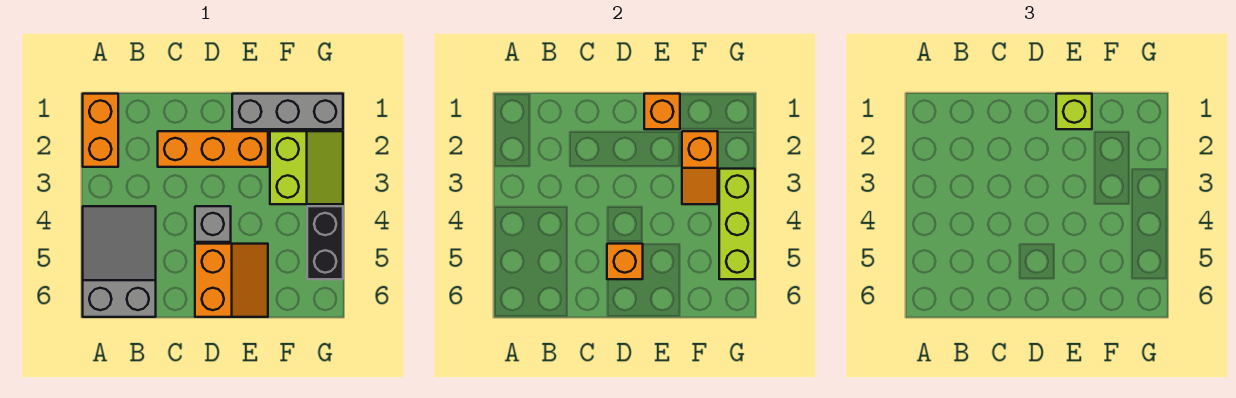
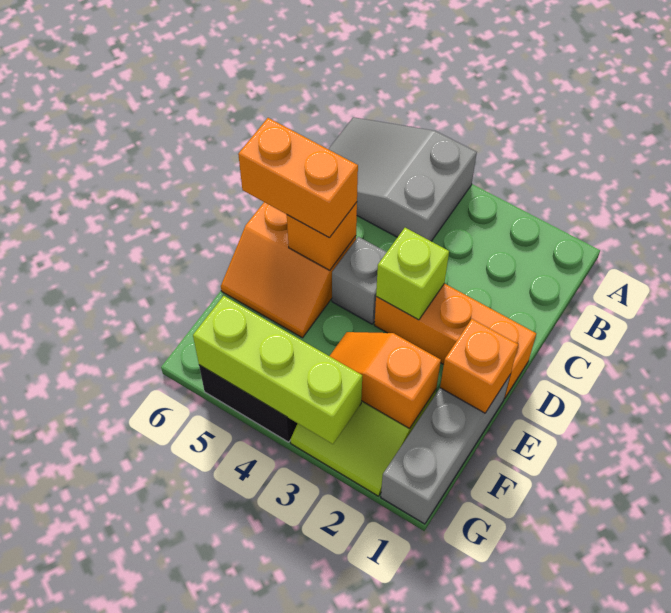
orange 1x2 brick [83,94,118,167] -> orange 1x2 brick moved to [238,118,358,238]
grey 2x3 slope [83,206,156,317] -> grey 2x3 slope turned to [329,117,477,241]
orange 1x3 brick [158,131,268,167] -> orange 1x3 brick turned to [374,283,536,399]
lime 1x1 brick [1056,94,1092,129] -> lime 1x1 brick moved to [376,228,449,320]

